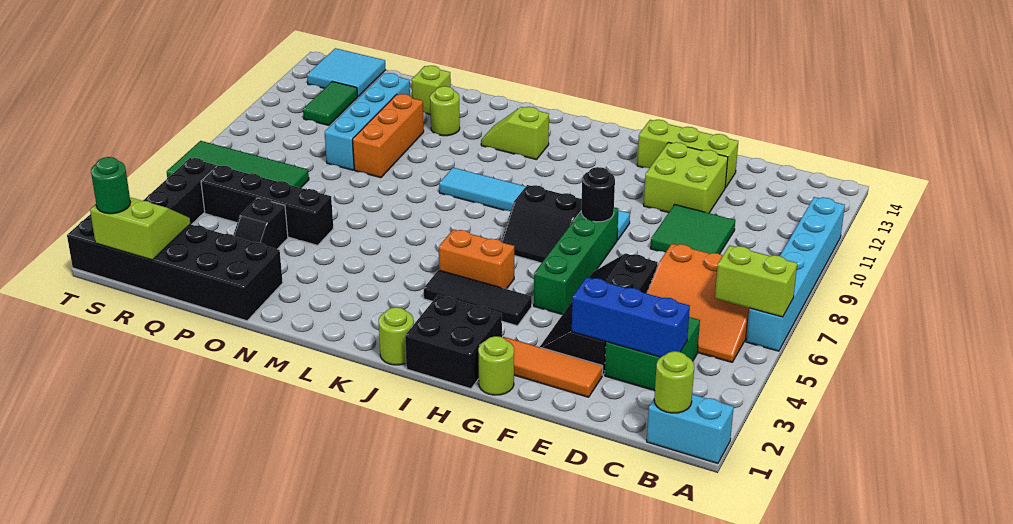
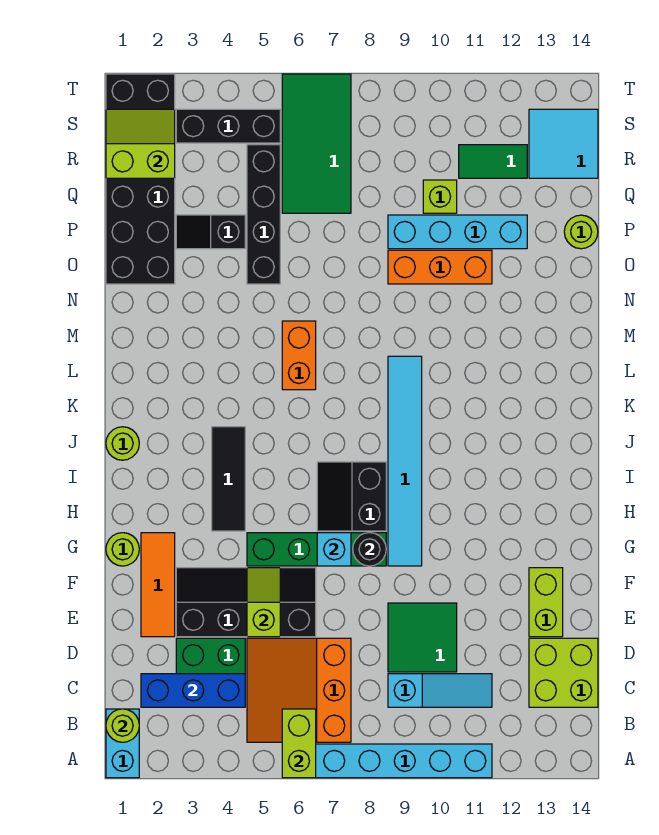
blue 1x3 brick [572,277,690,357] -> blue 1x3 brick turned to [141,674,245,707]
none -> cyan 1x3 slope [388,674,492,707]
lime 2x2 brick [644,142,728,213] -> lime 2x2 brick moved to [529,638,598,707]
lime 1x3 brick [637,120,738,188] -> lime 1x2 brick [529,568,563,637]
none -> cyan 1x1 brick [317,533,351,566]
black 2x2 brick [405,295,502,389] -> none
orange 1x2 brick [439,229,514,289] -> orange 1x2 brick moved to [282,321,316,390]
lime 1x2 slope [481,107,549,160] -> lime 1x2 slope moved to [247,568,280,637]
lime 1x1 round brick [430,86,460,136] -> lime 1x1 round brick moved to [564,215,598,249]
lime 1x1 brick [411,66,451,115] -> lime 1x1 brick moved to [423,180,457,213]
lime 2x2 slope [90,197,190,260] -> lime 2x2 slope turned to [106,109,175,178]
green 1x1 round brick [91,157,131,214] -> none

